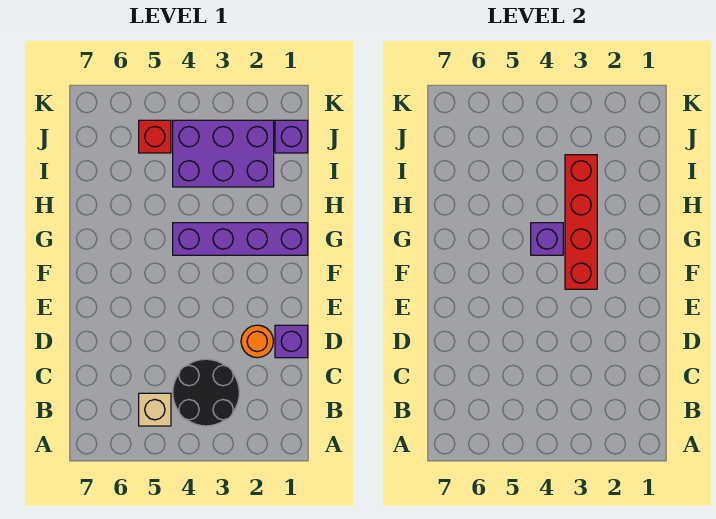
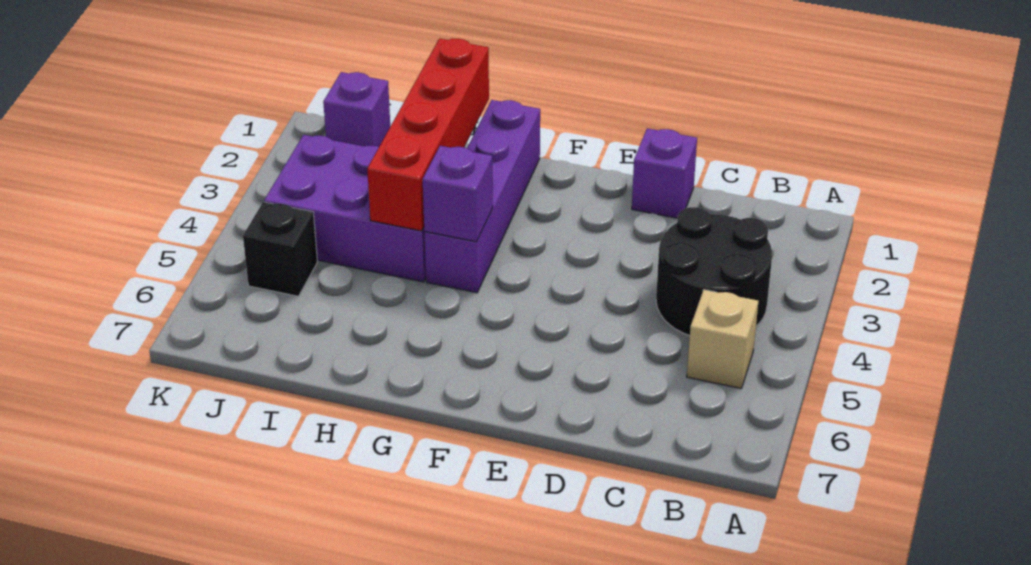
orange 1x1 round brick [241,325,273,358] -> none
red 1x4 brick [565,155,597,289] -> red 1x4 brick turned to [367,39,489,231]
purple 2x3 brick [173,120,274,187] -> purple 2x3 brick turned to [264,135,426,282]
red 1x1 brick [139,120,171,153] -> black 1x1 brick [243,202,317,296]

